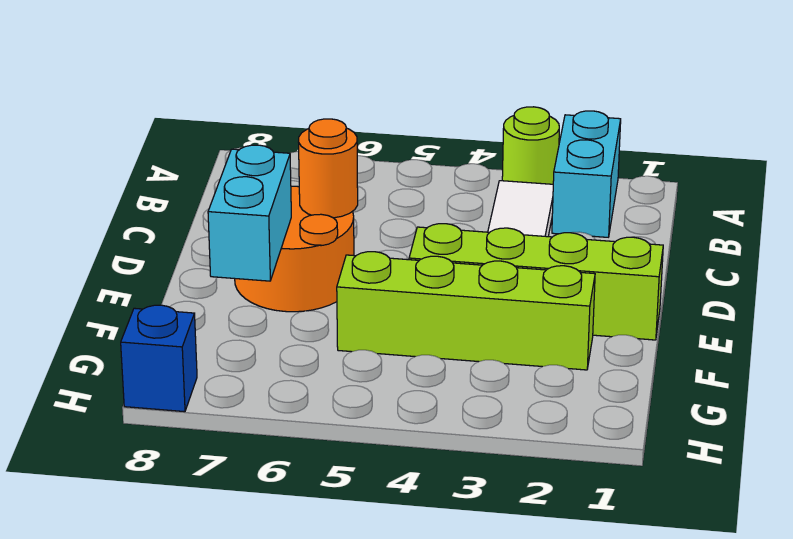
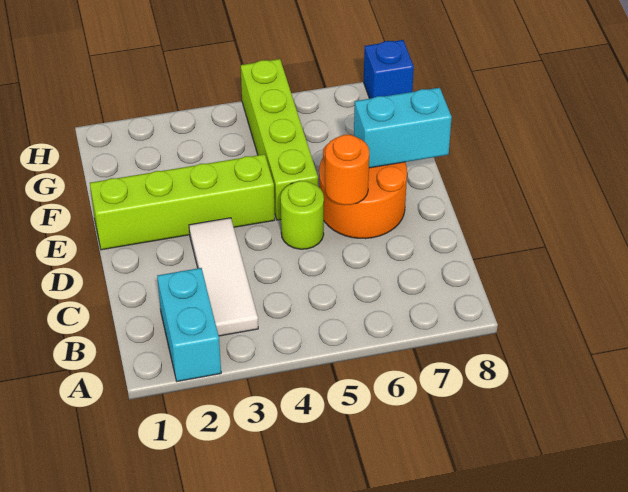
lime 1x1 round brick [502,107,559,184] -> lime 1x1 round brick moved to [281,181,324,249]
cyan 1x2 brick [208,145,291,281] -> cyan 1x2 brick turned to [354,88,452,168]
lime 1x4 brick [337,252,595,370] -> lime 1x4 brick turned to [241,59,318,220]

